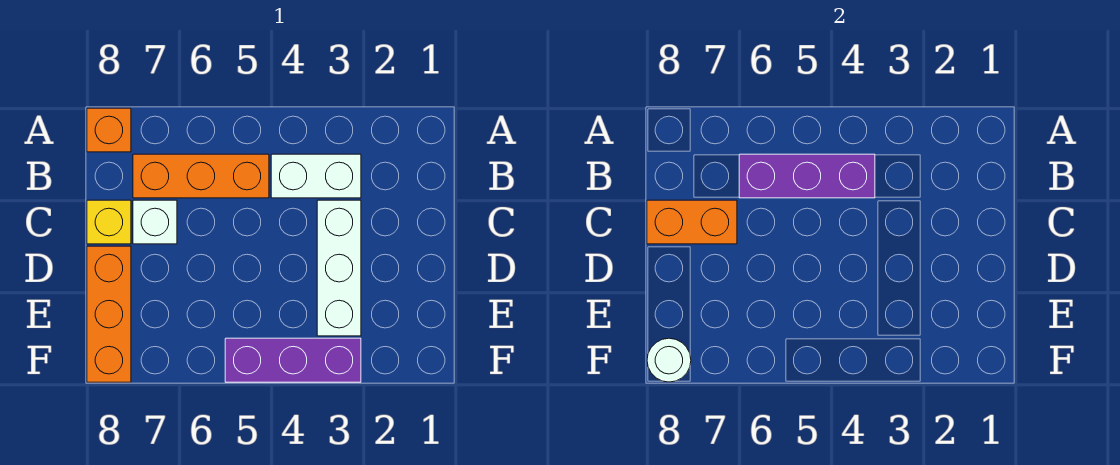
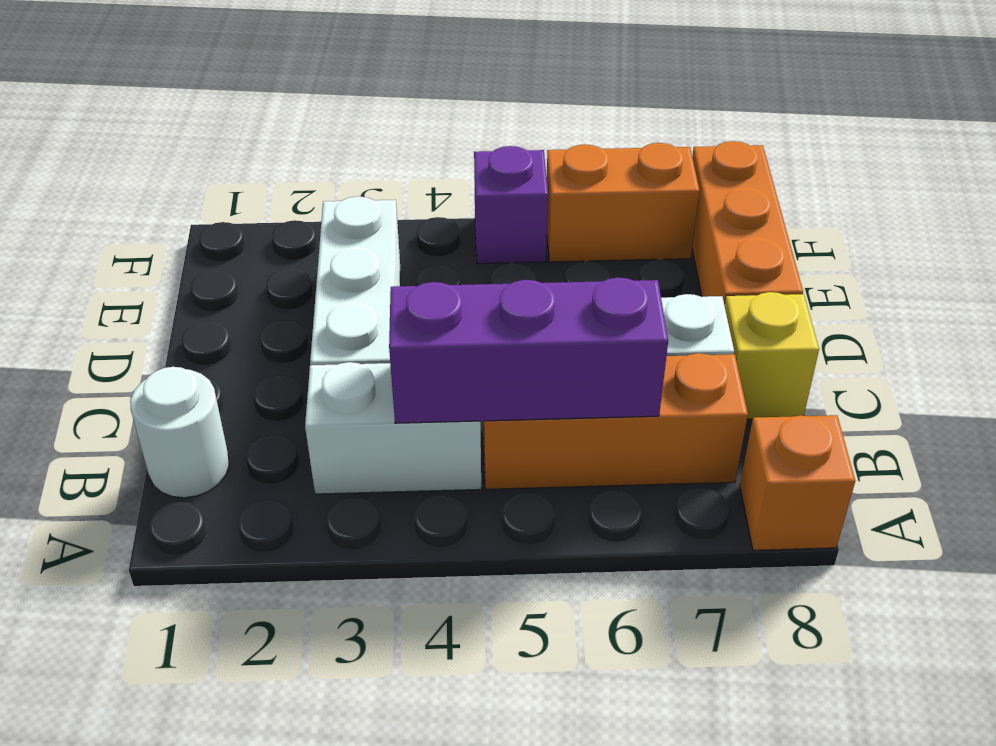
orange 1x2 brick [647,200,737,244] -> orange 1x2 brick moved to [547,143,699,262]
purple 1x3 brick [225,338,361,382] -> purple 1x1 brick [474,146,548,264]
white 1x1 round brick [647,338,691,382] -> white 1x1 round brick moved to [130,367,229,498]

